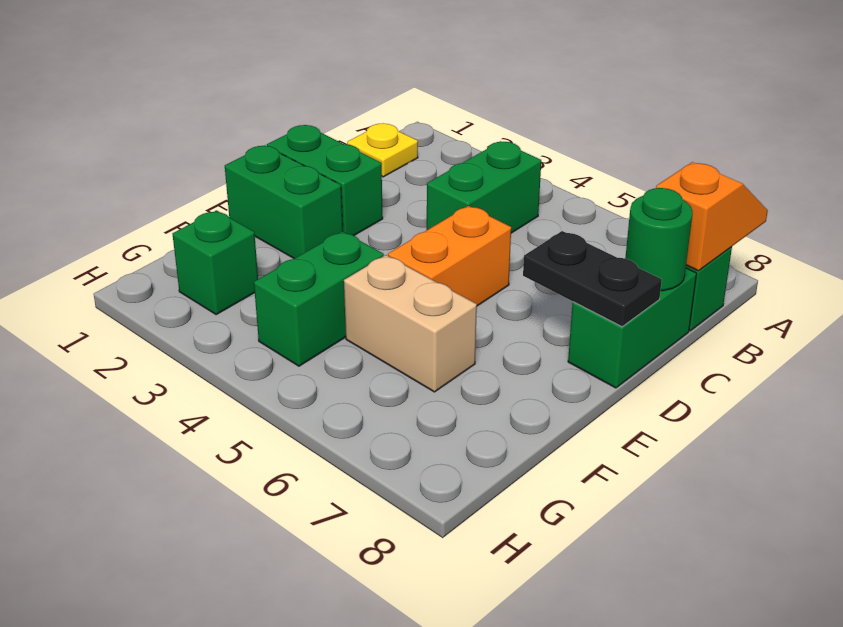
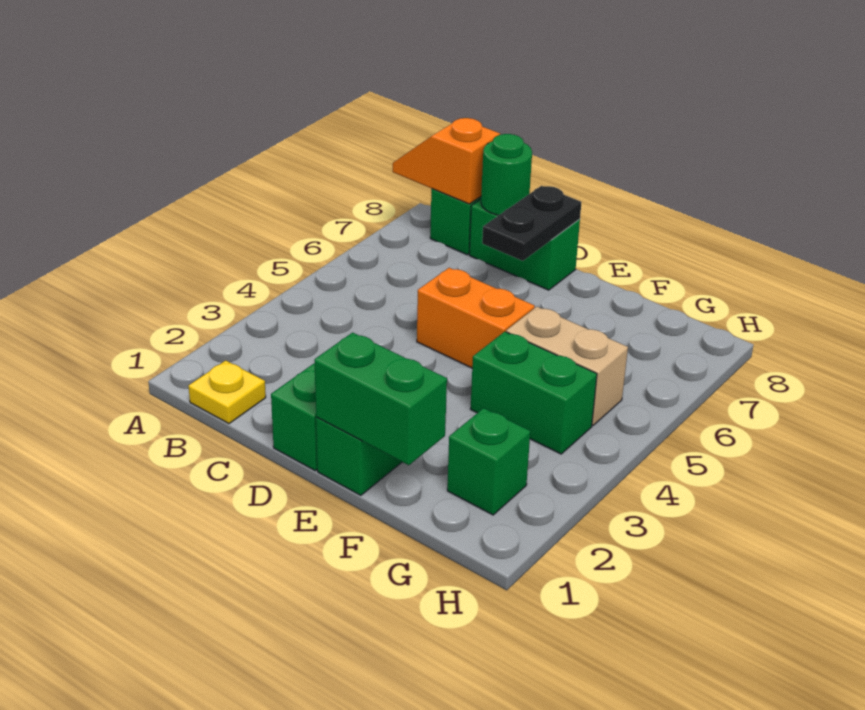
green 1x2 brick [427,141,541,233] -> green 1x2 brick moved to [314,333,447,465]
tan 1x2 brick [344,255,477,392] -> tan 1x2 brick turned to [506,307,628,426]

